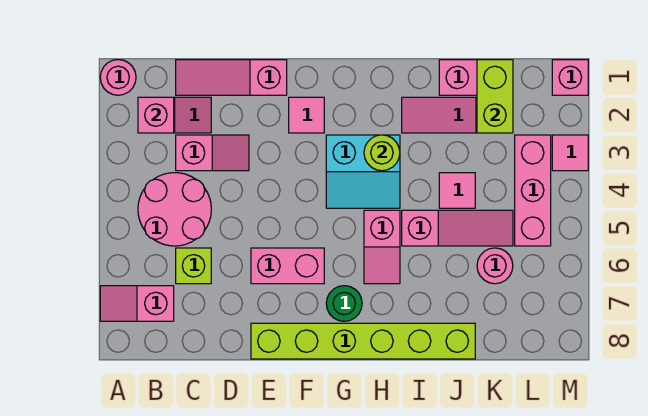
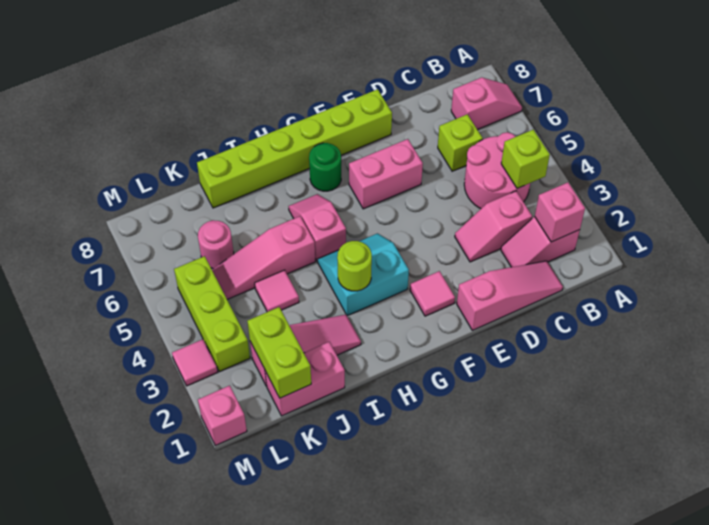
pink 1x1 round brick [100,60,136,95] -> none
none -> lime 1x1 brick [501,129,550,188]
pink 1x3 brick [515,135,551,246] -> lime 1x3 brick [174,256,250,372]

